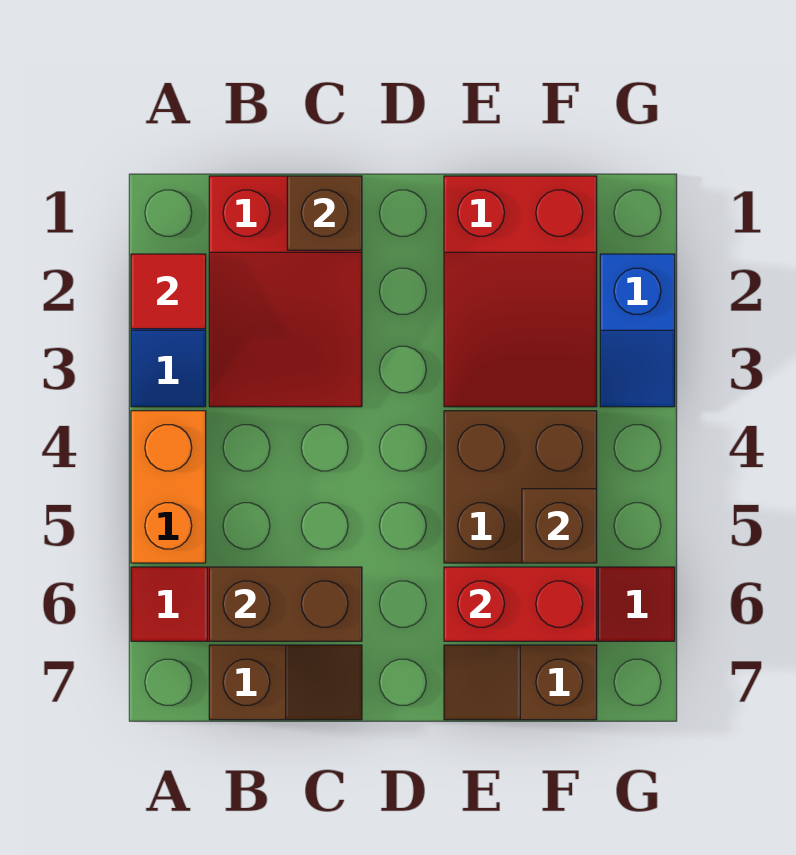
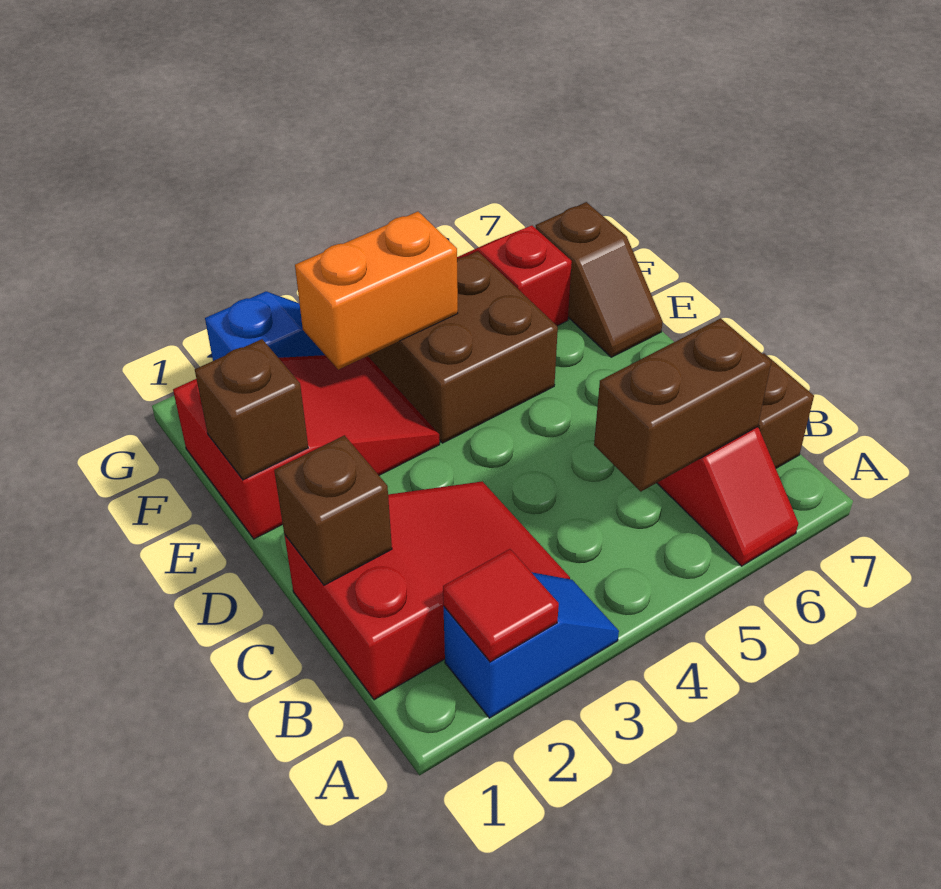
orange 1x2 brick [131,411,206,563] -> orange 1x2 brick moved to [295,212,458,370]
brown 1x2 brick [209,567,362,641] -> brown 1x2 brick turned to [594,318,771,491]
red 1x2 brick [444,567,597,641] -> none
brown 1x1 brick [522,489,597,563] -> brown 1x1 brick moved to [195,339,308,480]

